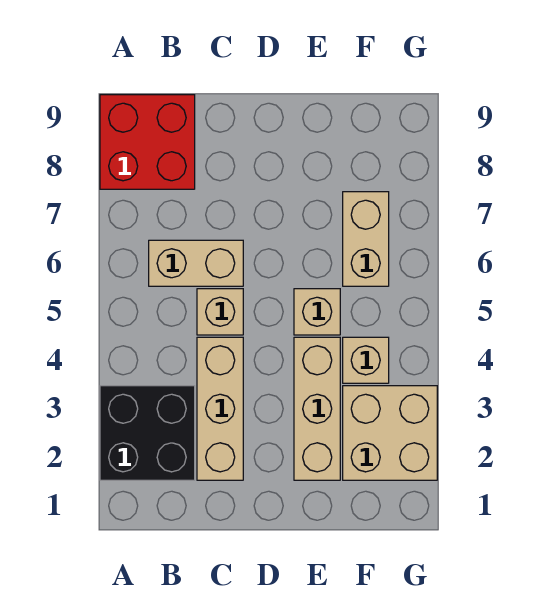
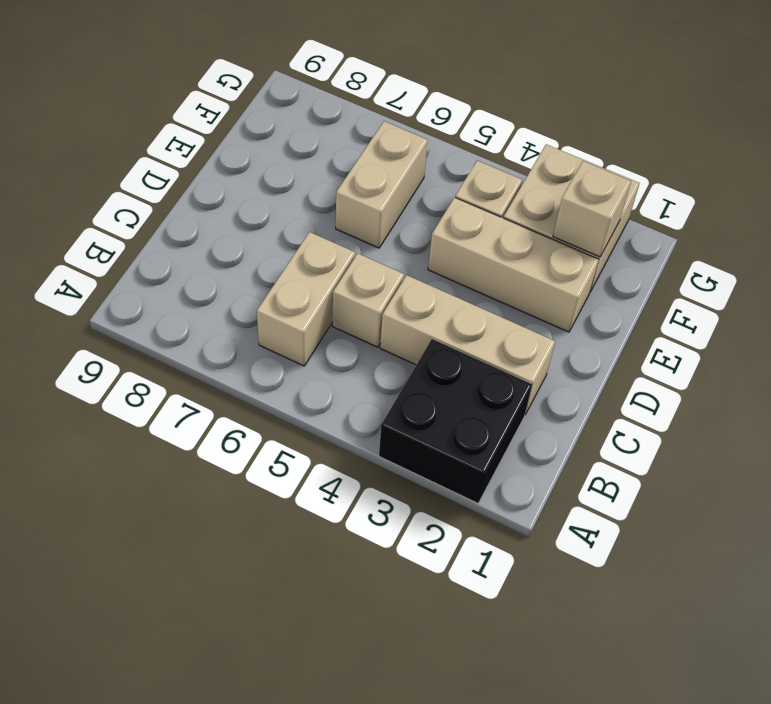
red 2x2 brick [100,95,195,189] -> none
tan 1x1 brick [294,289,340,335] -> tan 1x1 brick moved to [553,161,631,257]
tan 1x2 brick [343,192,389,286] -> tan 1x2 brick turned to [336,121,428,248]

